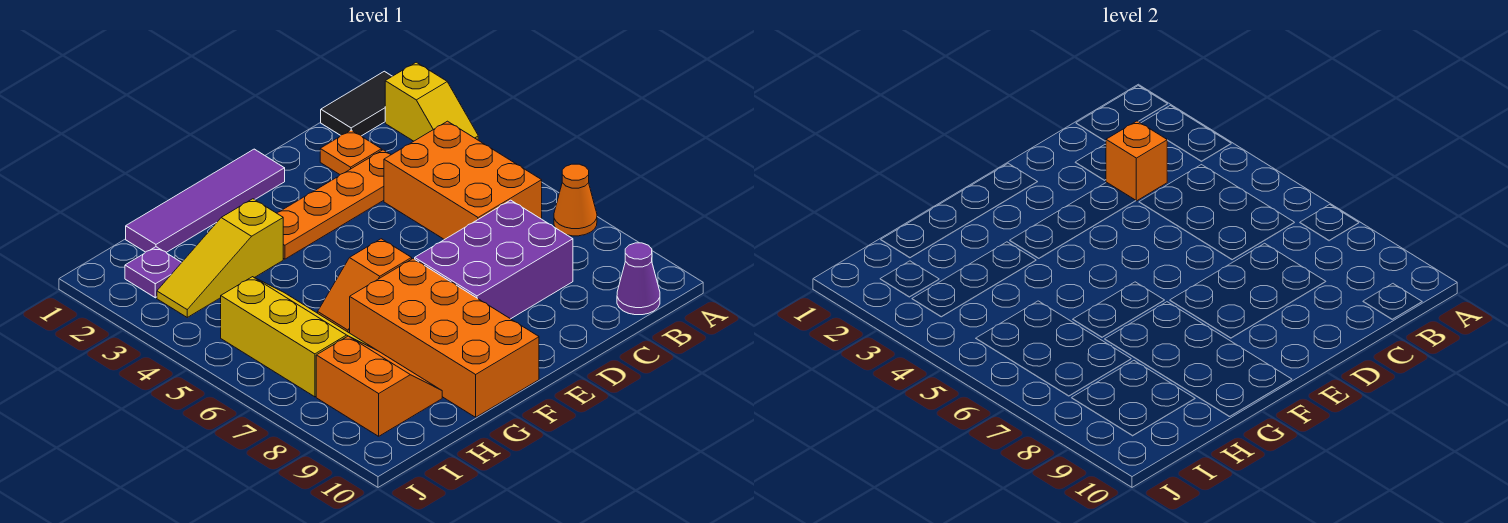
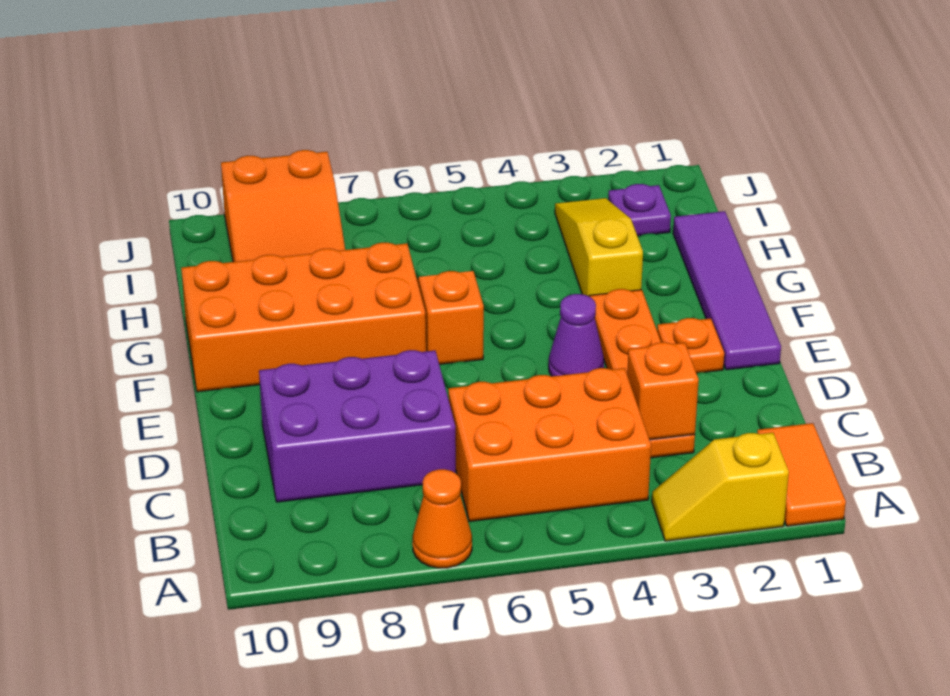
black 1x2 tile [321,71,392,136] -> orange 1x2 tile [757,423,846,526]
purple 1x1 cone [617,243,660,315] -> purple 1x1 cone moved to [549,294,604,376]
orange 1x1 plate [320,130,382,174] -> orange 1x1 plate moved to [657,318,724,373]
purple 2x3 brick [415,200,573,319] -> purple 2x3 brick turned to [259,350,456,502]
yellow 2x3 slope [221,277,374,397] -> none
orange 2x2 slope [316,336,442,436] -> orange 2x3 slope [221,150,345,262]

